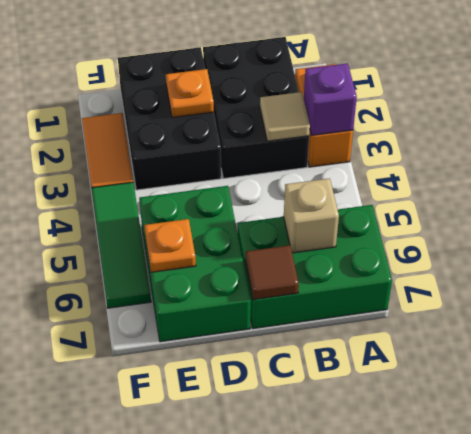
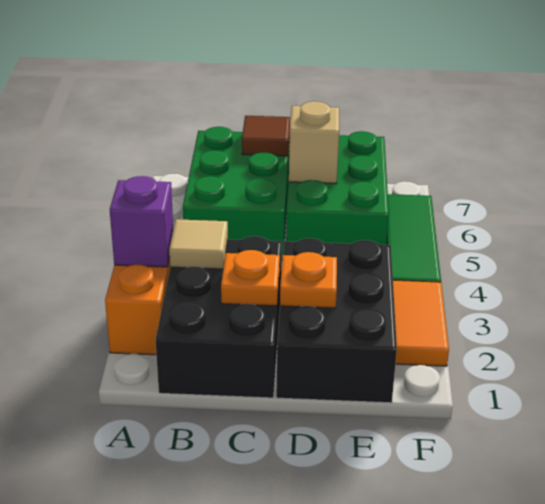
green 2x3 brick [238,205,392,329] -> green 2x3 brick turned to [183,127,290,256]
tan 1x1 brick [284,178,339,253] -> tan 1x1 brick moved to [289,101,339,184]
orange 1x1 plate [144,219,196,272] -> orange 1x1 plate moved to [221,250,280,306]

